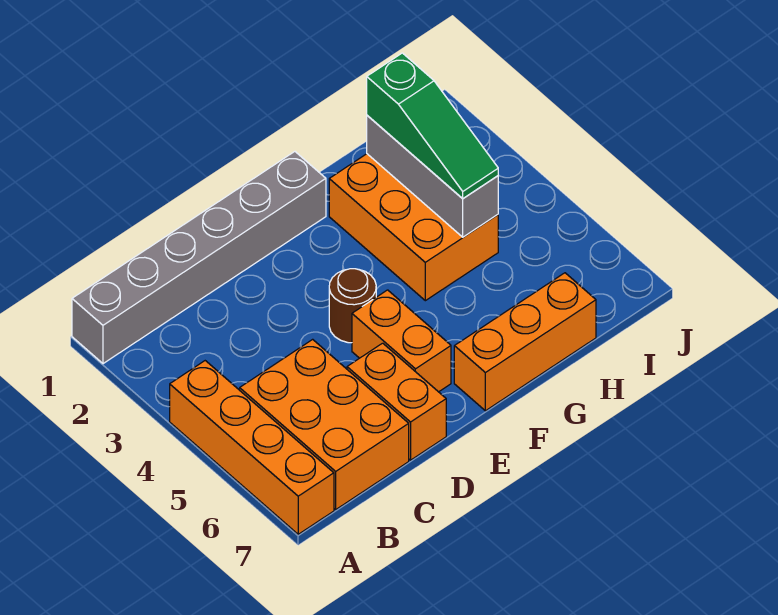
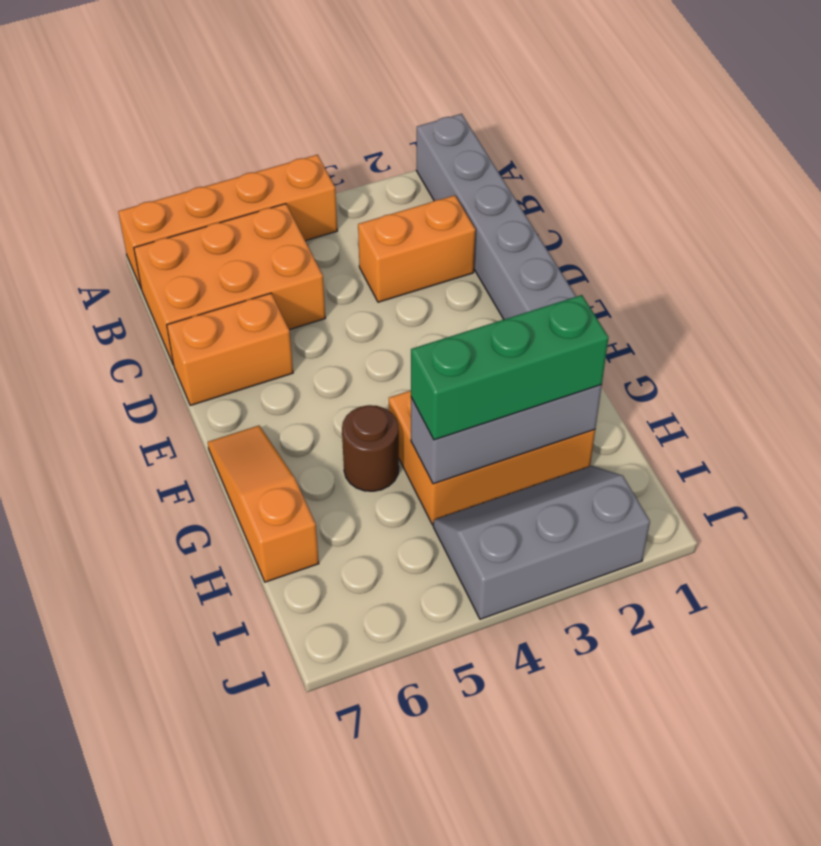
brown 1x1 round brick [329,269,376,343] -> brown 1x1 round brick moved to [342,405,399,491]
orange 1x2 brick [352,290,451,392] -> orange 1x2 brick moved to [358,195,476,302]
orange 1x3 brick [454,273,596,411] -> orange 1x3 slope [208,426,319,582]
green 1x3 slope [367,53,498,199] -> green 1x3 brick [411,295,609,440]
none -> grey 2x3 slope [433,466,650,619]

